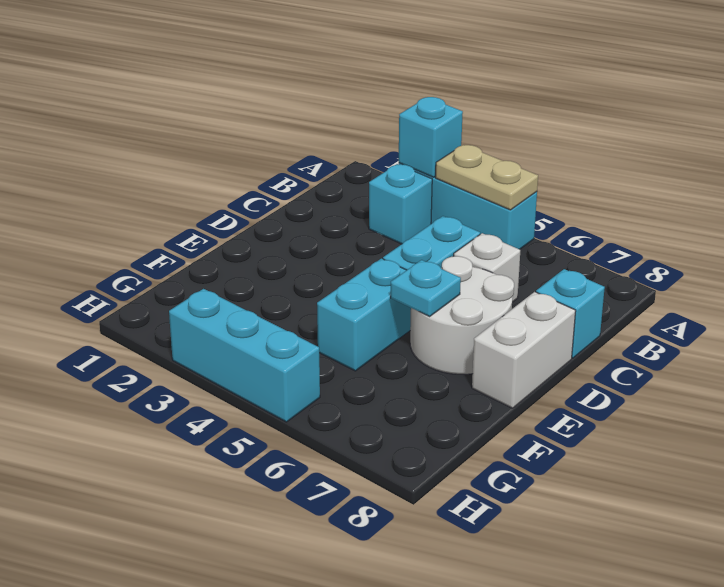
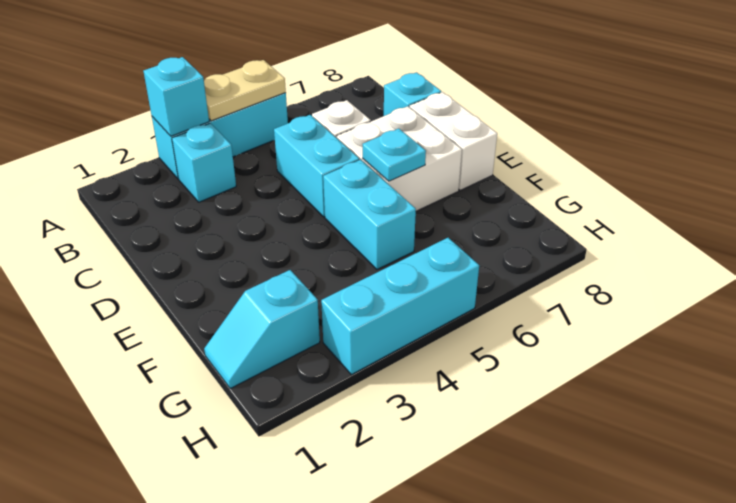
white 2x2 round brick [410,256,514,374] -> white 2x2 brick [337,106,462,211]
none -> cyan 1x2 slope [204,270,320,389]

